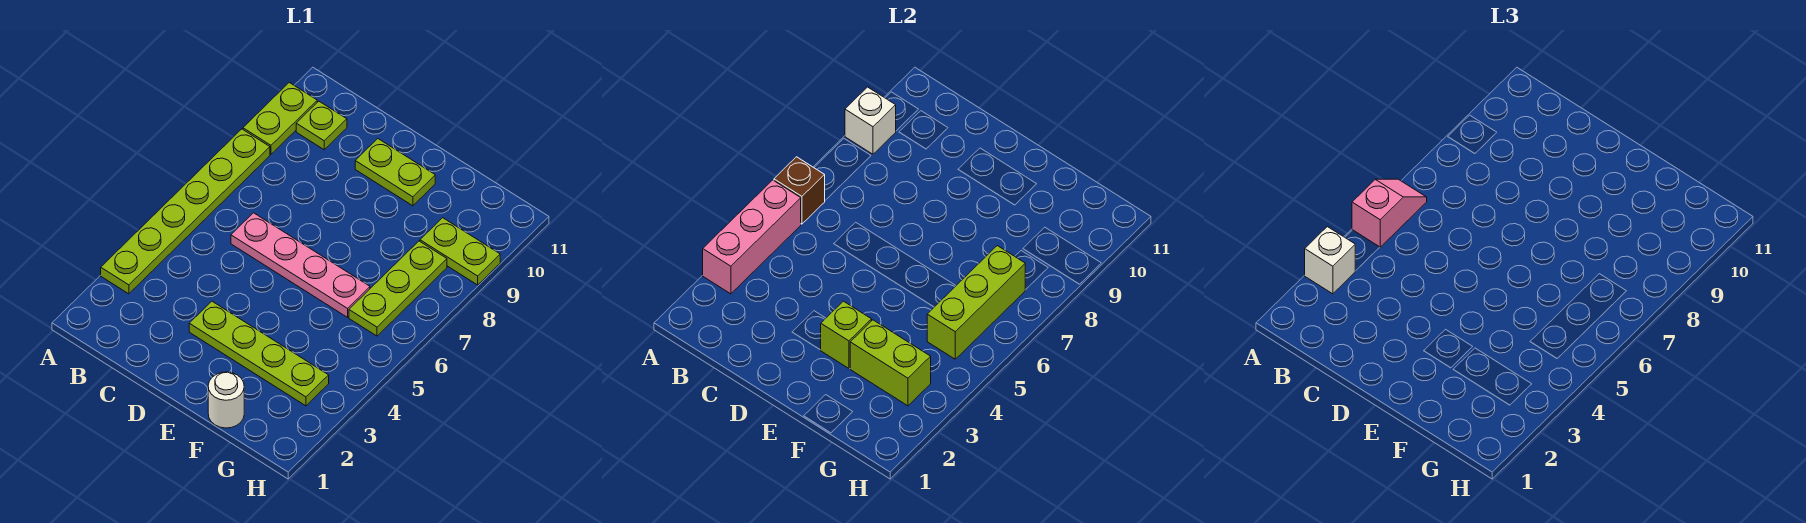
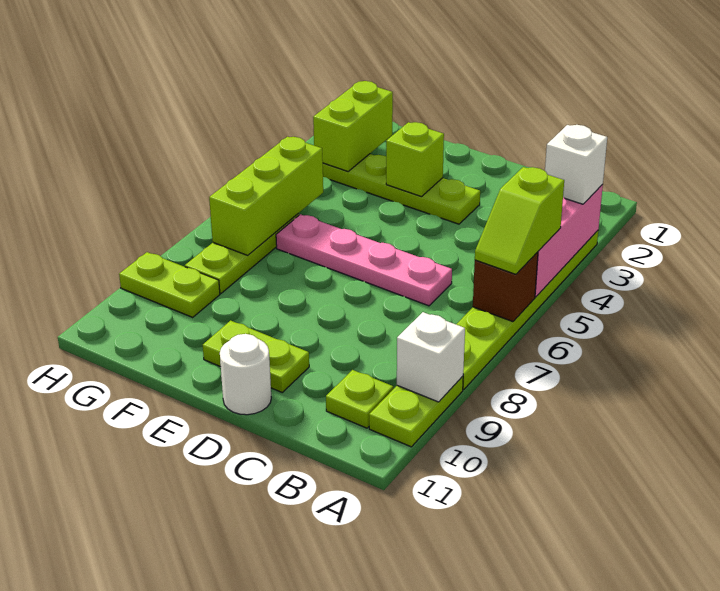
pink 1x2 slope [1352,179,1427,247] -> lime 1x2 slope [475,167,564,274]
white 1x1 round brick [208,372,244,428] -> white 1x1 round brick moved to [220,334,271,415]
lime 1x2 brick [850,320,931,406] -> lime 1x2 brick turned to [313,81,393,171]

